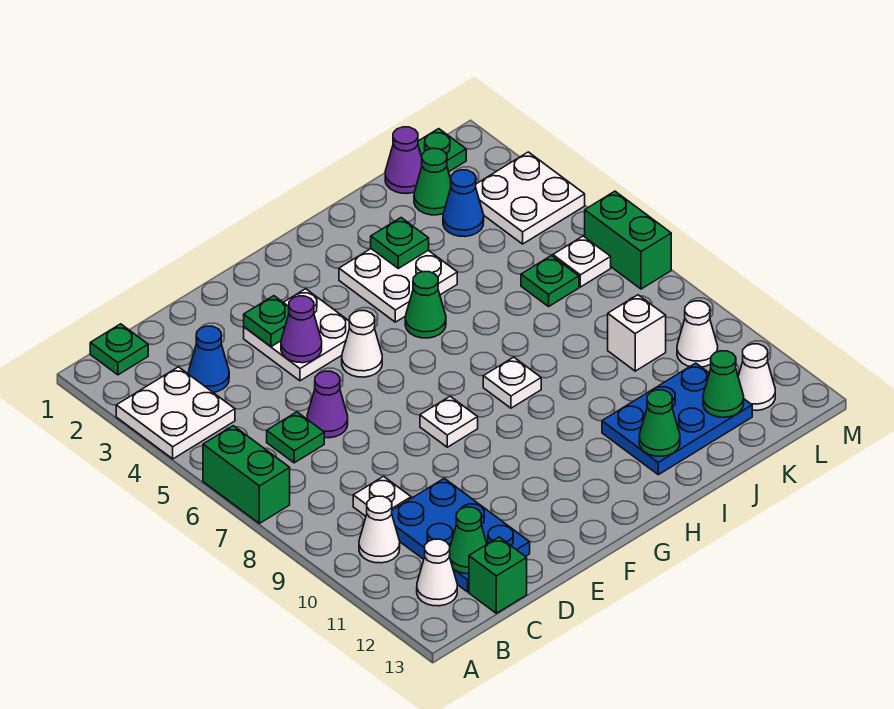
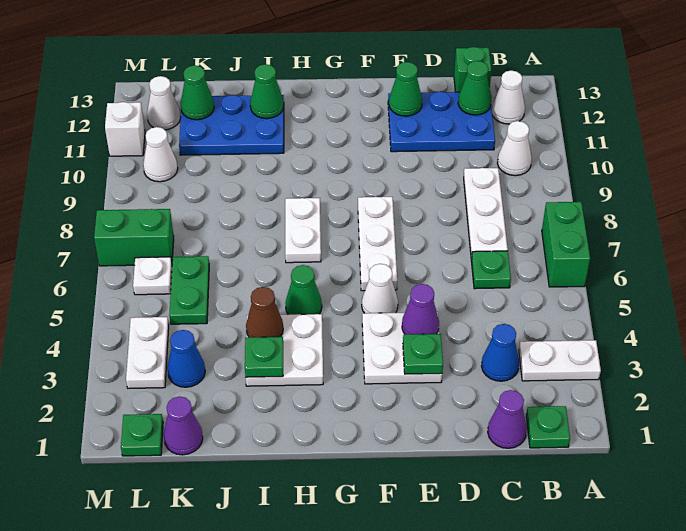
white 2x2 plate [116,367,235,459] -> white 1x2 plate [519,340,601,381]
white 1x1 plate [353,476,411,516] -> white 1x3 plate [464,168,508,259]
blue 2x3 plate [392,478,530,592] -> blue 2x3 plate turned to [388,92,495,152]
purple 1x1 cone [307,371,348,438] -> purple 1x1 cone moved to [488,390,527,448]
white 1x1 plate [420,396,478,447] -> white 1x3 plate [358,197,397,291]
white 1x1 plate [483,357,541,408] -> white 1x2 plate [285,198,321,263]
none -> brown 1x1 cone [246,287,283,337]
green 1x1 cone [414,148,451,215] -> green 1x1 cone moved to [389,62,422,116]
green 1x1 plate [521,256,579,307] -> green 1x2 plate [169,256,209,324]
white 1x1 brick [608,295,666,371] -> white 1x1 brick moved to [105,102,145,156]
white 2x2 plate [476,152,585,244] -> white 1x2 plate [126,317,169,388]
green 1x2 brick [585,191,671,289] -> green 1x2 brick turned to [94,209,174,266]

